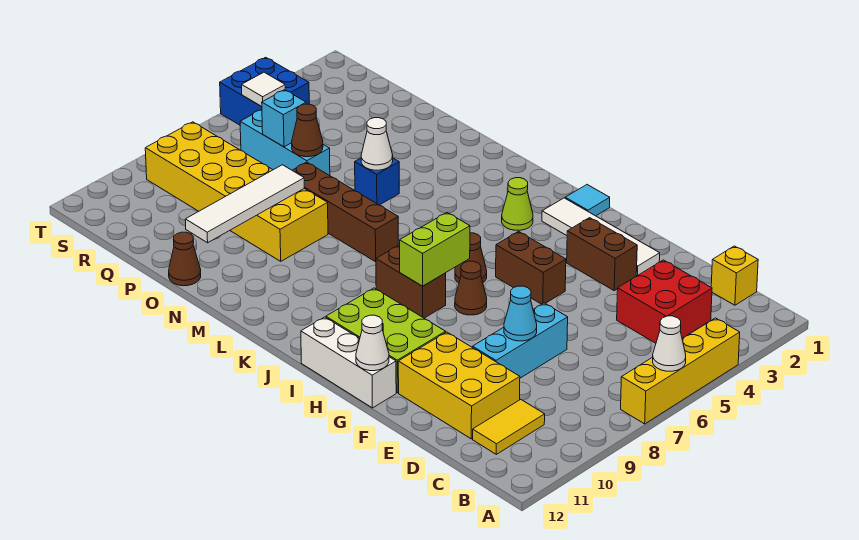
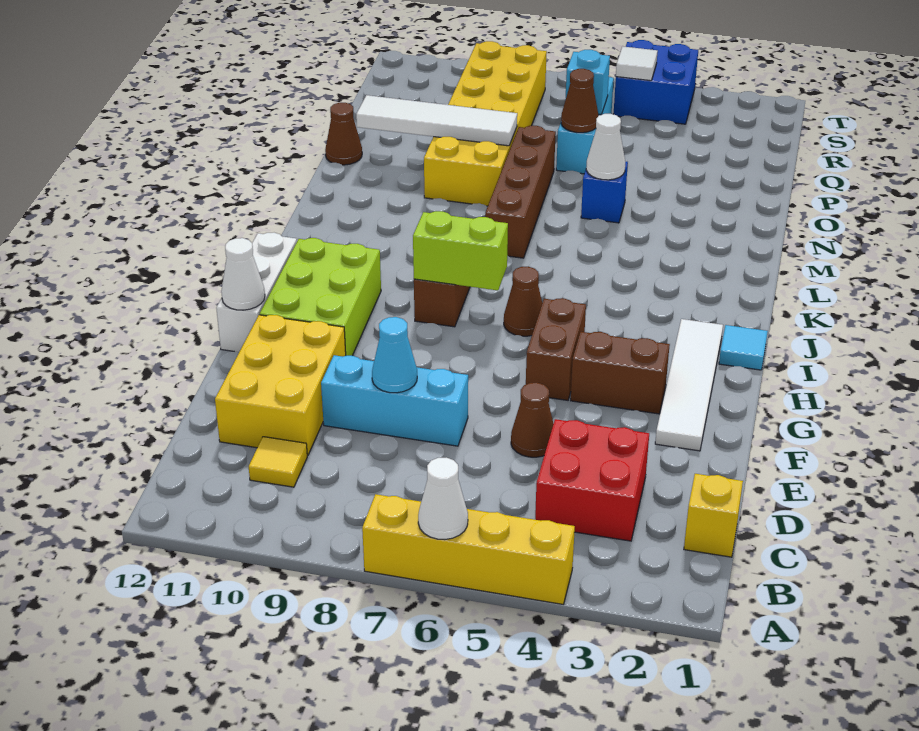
yellow 1x2 tile [473,399,545,454] -> yellow 1x1 tile [249,437,307,487]
brown 1x2 brick [567,218,637,290] -> brown 1x2 brick turned to [570,332,670,414]
brown 1x1 cone [455,261,487,315] -> brown 1x1 cone moved to [511,383,553,457]
lime 1x1 cone [502,178,533,230] -> none

